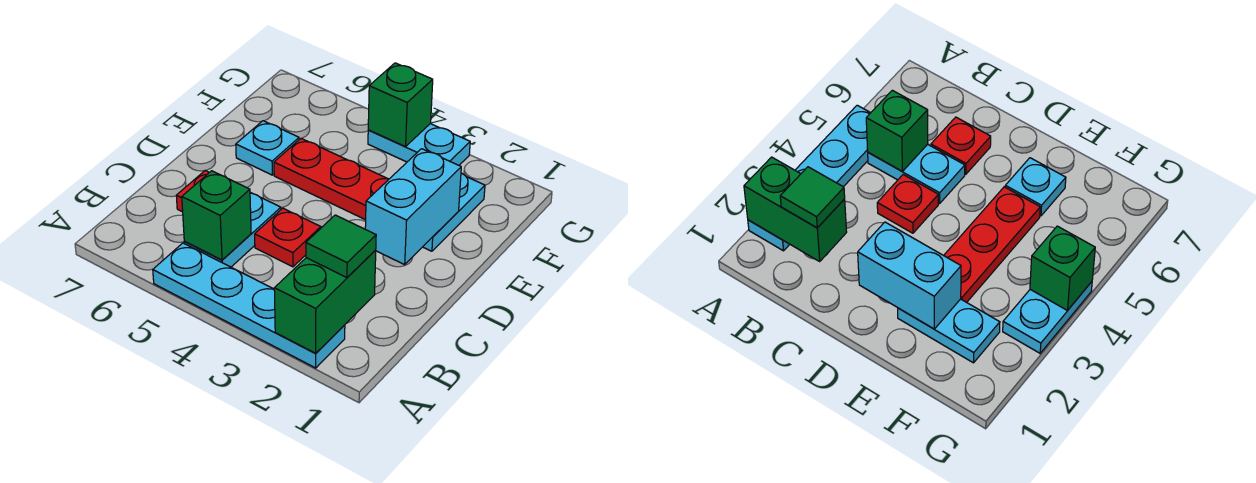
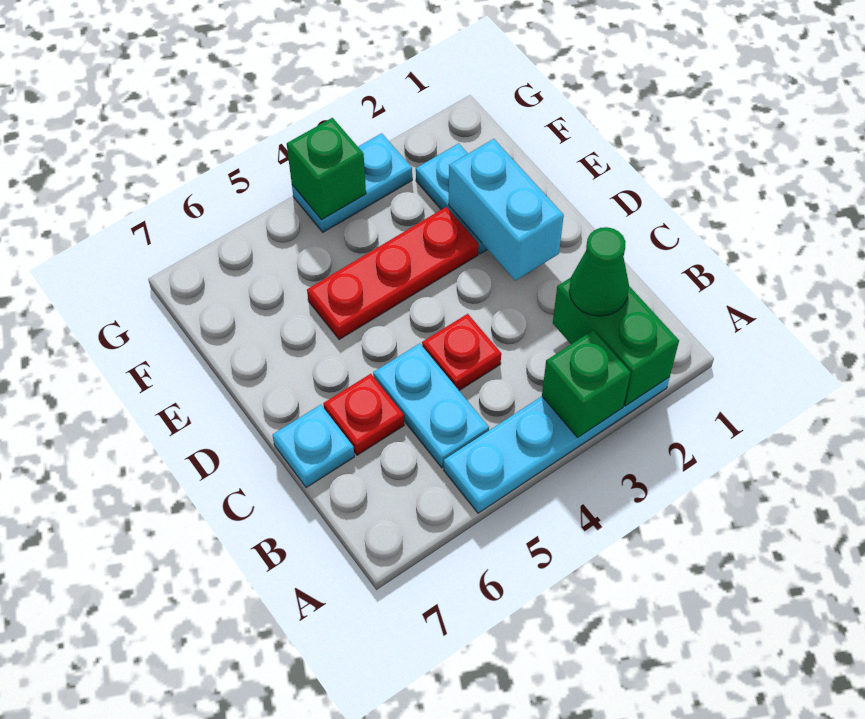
green 1x1 tile [306,215,376,278] -> green 1x1 cone [569,227,629,316]
green 1x1 brick [182,171,251,260] -> green 1x1 brick moved to [542,331,631,438]
cyan 1x1 plate [236,121,299,175] -> cyan 1x1 plate moved to [273,405,354,488]

